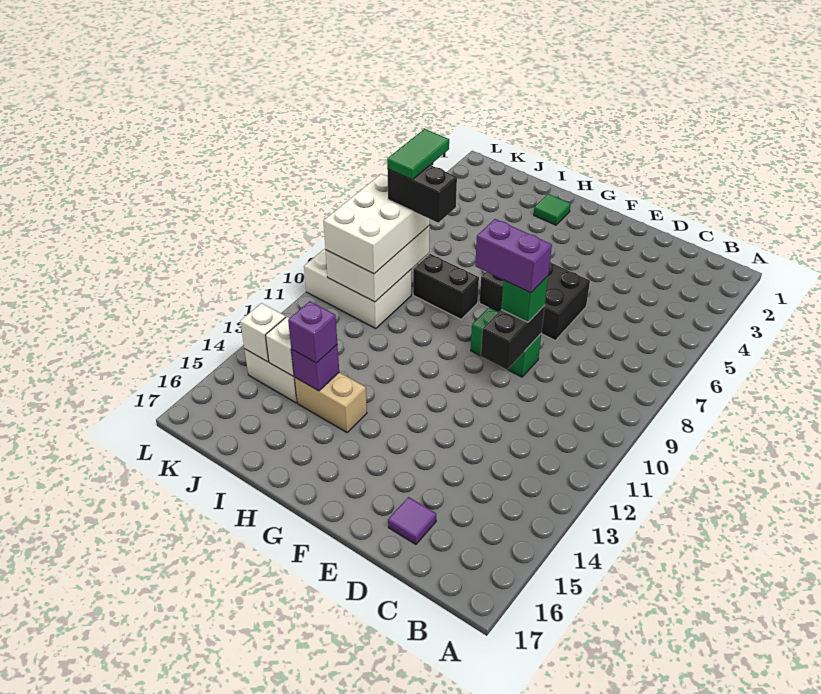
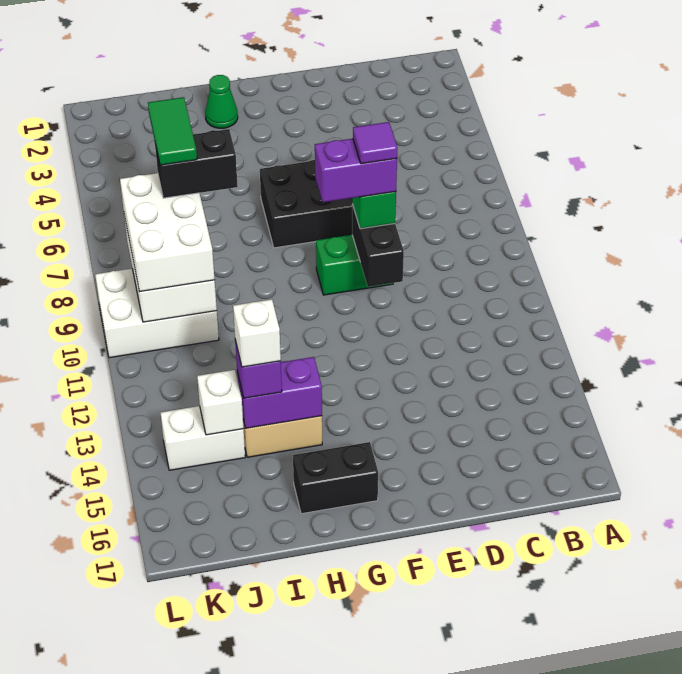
purple 1x1 tile [388,497,436,544] -> purple 1x1 tile moved to [353,122,397,164]
green 1x1 tile [534,194,571,225] -> green 1x1 cone [205,75,238,128]
black 1x2 brick [413,254,479,319] -> black 1x2 brick moved to [293,442,378,514]
purple 1x1 brick [291,345,339,391] -> purple 1x2 brick [237,357,322,428]
white 1x1 brick [240,303,286,362] -> white 1x1 brick moved to [233,299,281,367]

